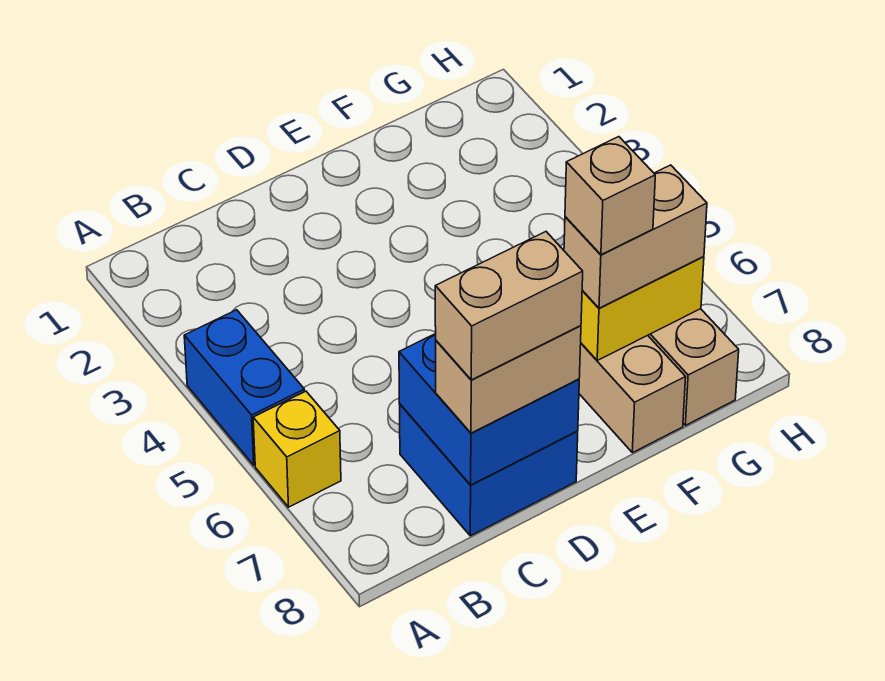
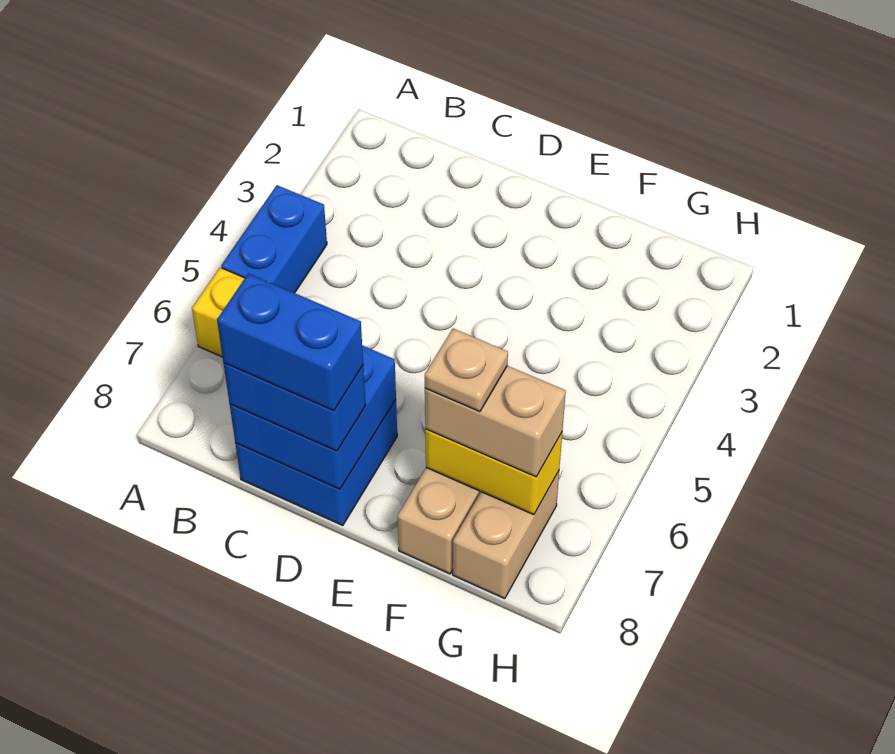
tan 1x2 brick [436,326,581,433] -> blue 1x2 brick [223,363,366,451]
tan 1x2 brick [435,232,583,380] -> blue 1x2 brick [217,274,363,411]
tan 1x1 brick [565,137,655,255] -> tan 1x1 plate [425,329,508,412]

